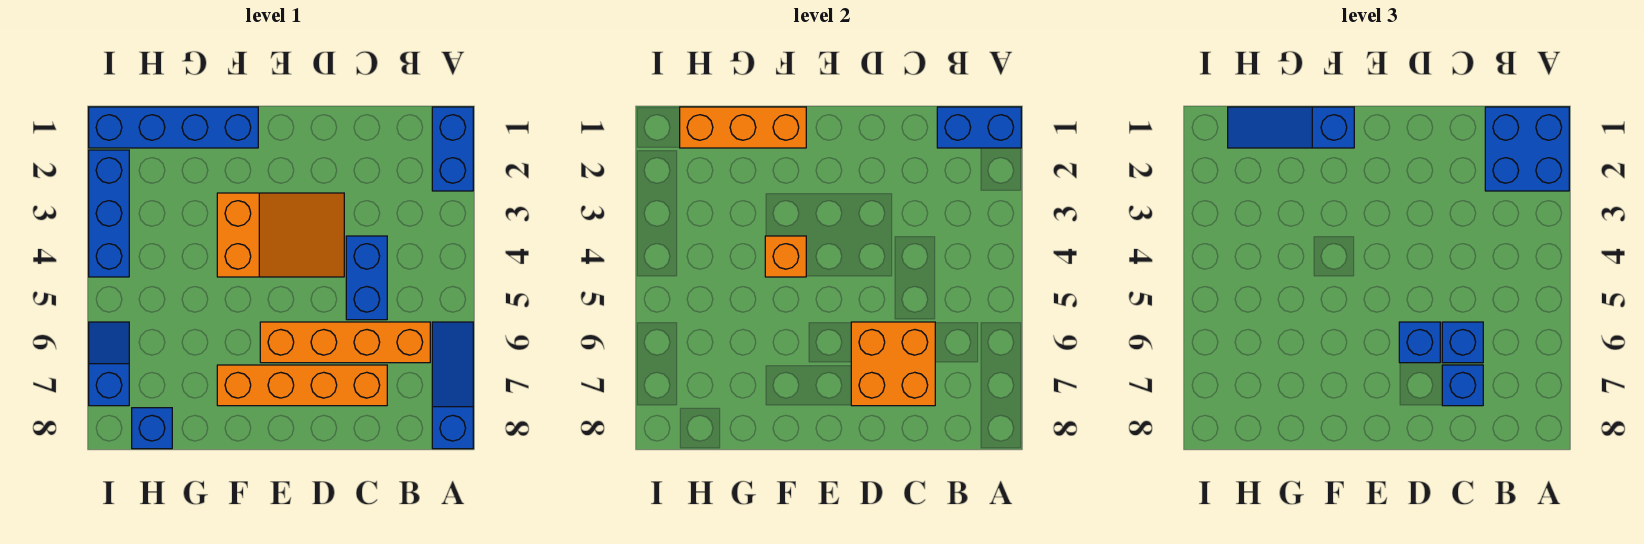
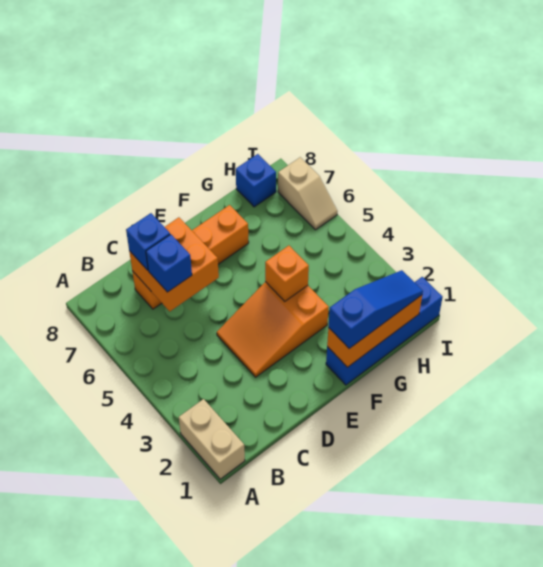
blue 1x2 brick [432,107,473,191] -> tan 1x2 brick [179,399,245,479]
blue 1x2 brick [937,107,1021,148] -> none
blue 2x2 brick [1485,107,1569,191] -> none
blue 1x3 slope [432,322,473,449] -> none
orange 1x4 brick [260,322,430,363] -> none
blue 1x2 brick [346,236,387,320] -> none
blue 1x1 brick [1399,322,1440,363] -> none
blue 1x3 brick [89,150,129,277] -> none
blue 1x2 slope [89,322,129,406] -> tan 1x2 slope [278,157,338,230]

